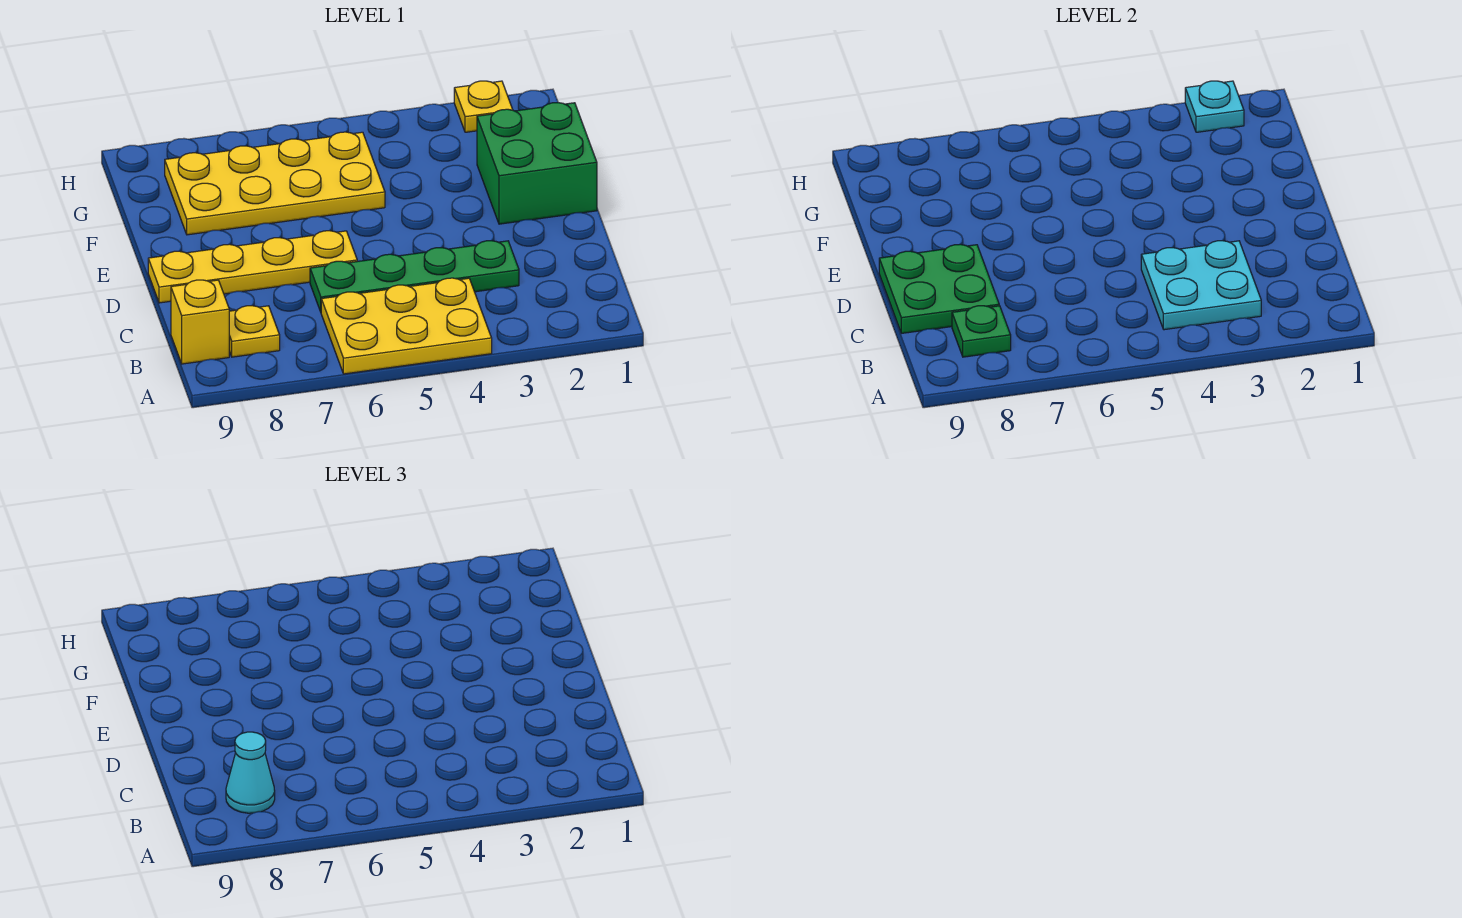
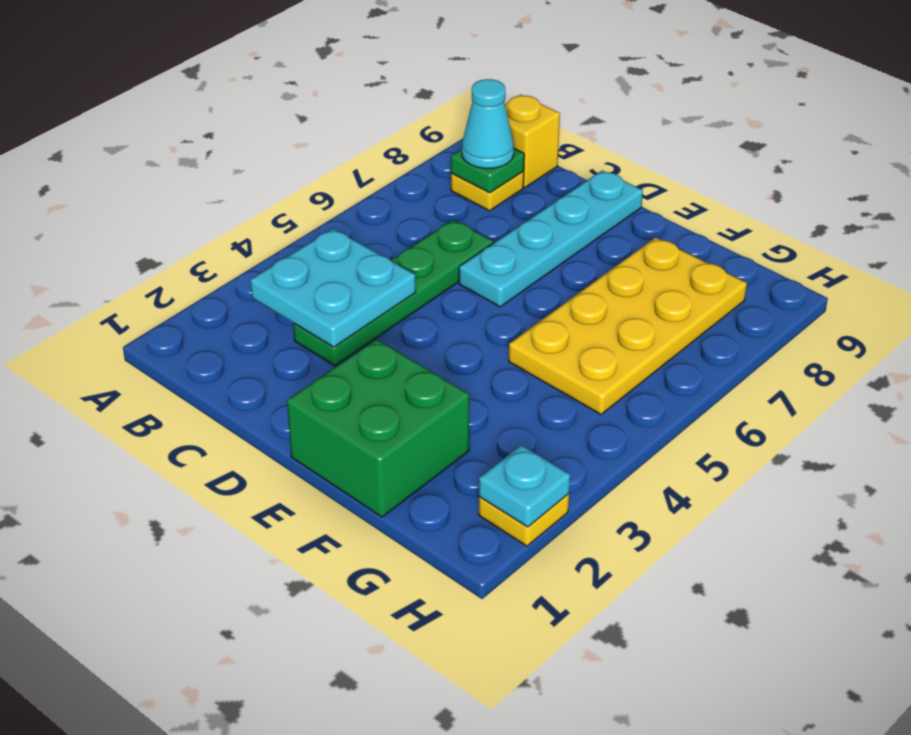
yellow 2x3 plate [321,278,492,374] -> none
green 2x2 plate [879,244,999,333] -> none
yellow 1x4 plate [148,231,357,303] -> cyan 1x4 plate [459,171,643,307]

